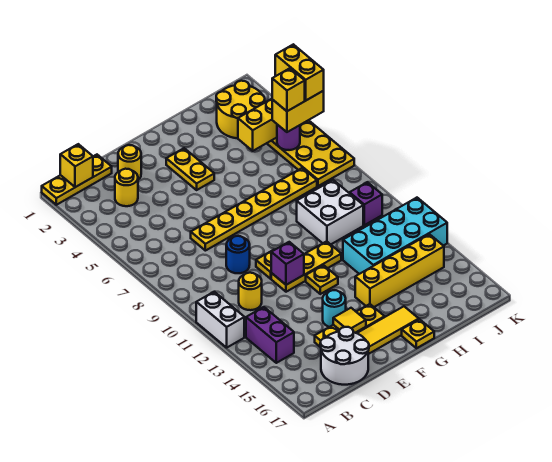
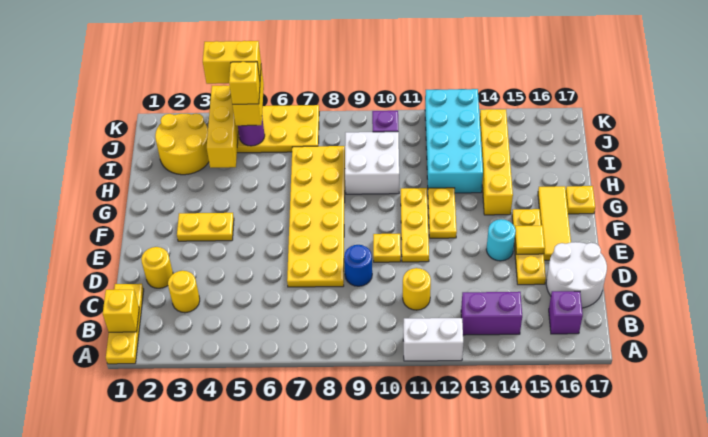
yellow 1x6 plate [191,168,317,251] -> yellow 2x6 plate [287,146,345,287]
purple 1x1 brick [271,242,304,285] -> purple 1x1 brick moved to [549,291,583,334]
yellow 1x1 plate [306,265,338,294] -> yellow 1x2 plate [428,188,457,238]

